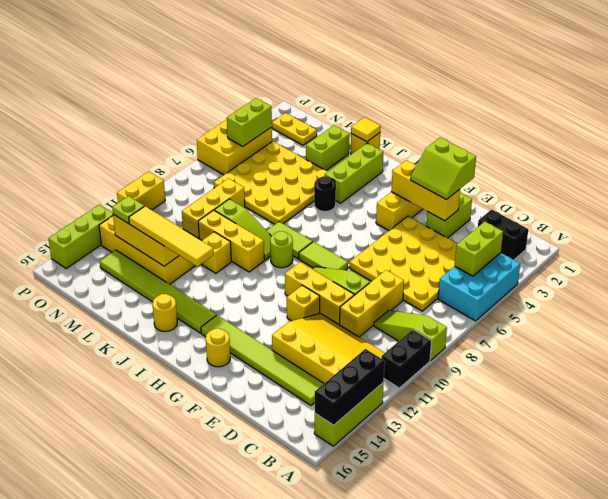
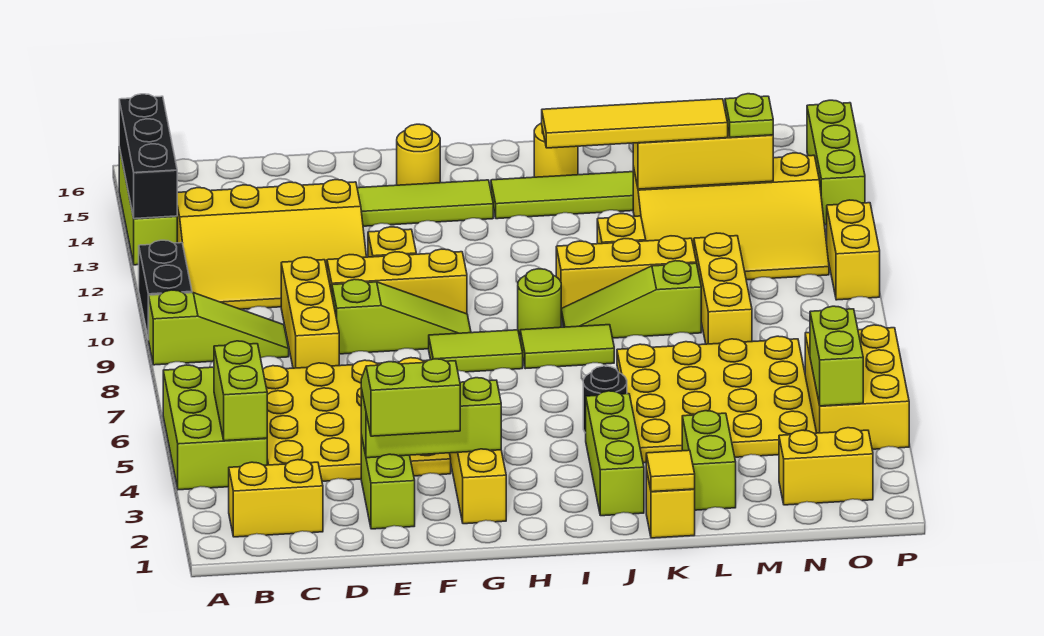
cyan 2x3 brick [438,253,520,321] -> lime 2x3 brick [163,365,267,490]
black 1x2 brick [478,210,528,260] -> yellow 1x2 brick [229,460,323,537]
yellow 1x3 brick [391,160,460,221] -> lime 1x3 brick [361,378,501,458]
yellow 1x2 plate [272,113,317,145] -> yellow 1x2 brick [779,428,873,505]

